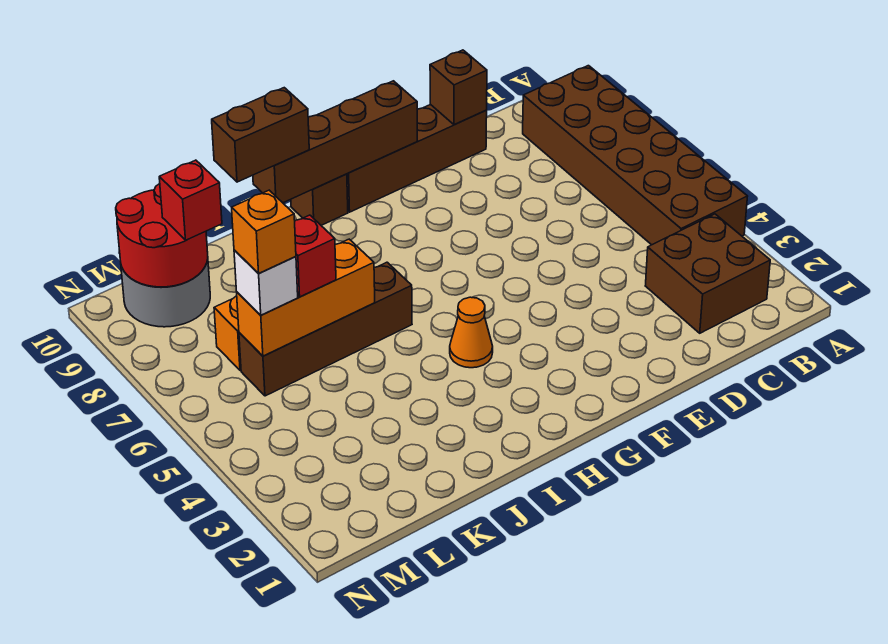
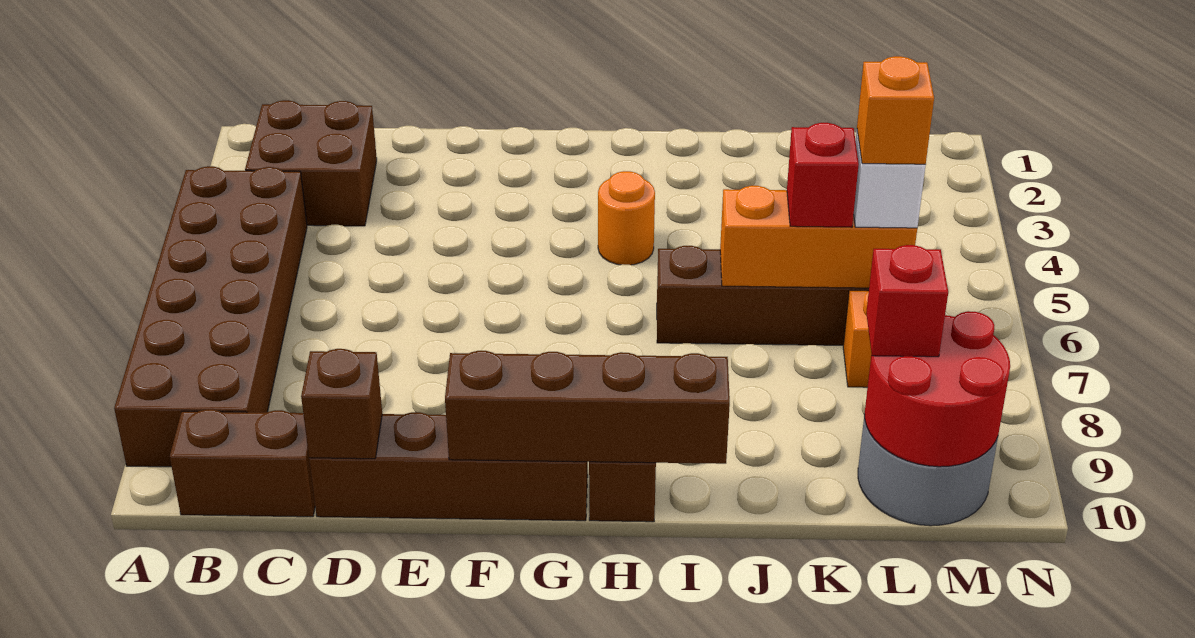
orange 1x1 cone [450,297,493,368] -> orange 1x1 round brick [598,171,655,265]
brown 1x2 brick [212,88,309,182] -> brown 1x2 brick moved to [170,409,315,517]

